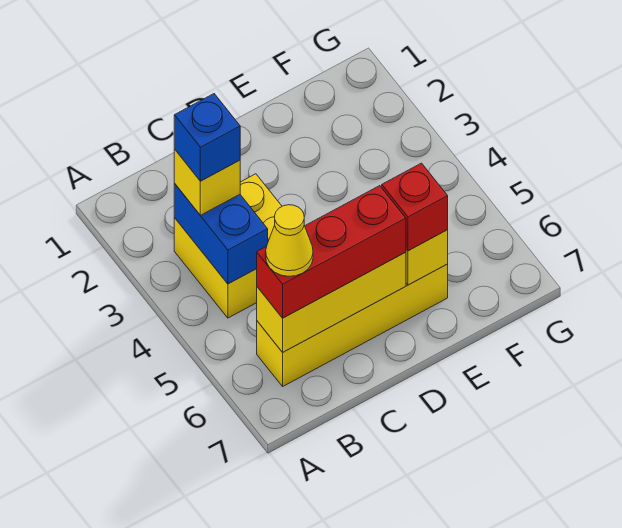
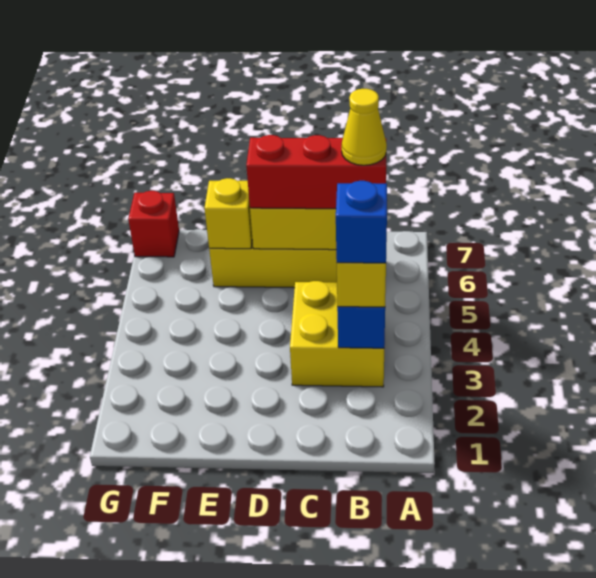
red 1x1 brick [382,163,448,251] -> red 1x1 brick moved to [128,191,179,257]

